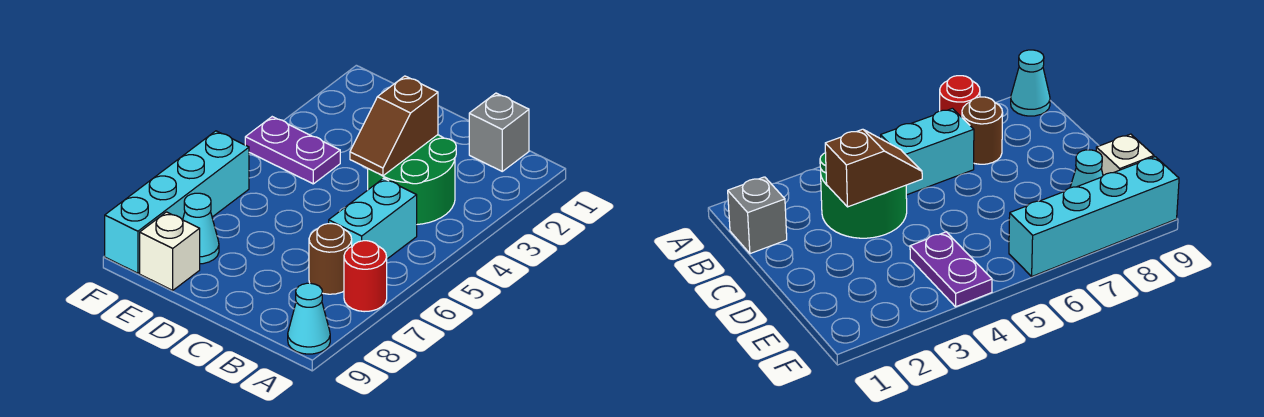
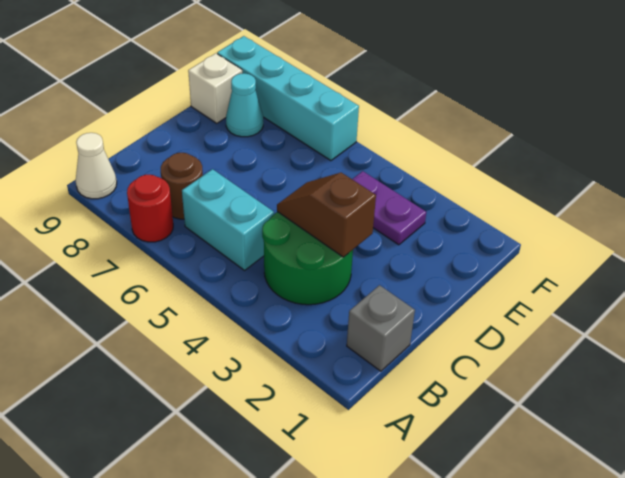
cyan 1x1 cone [288,283,330,354] -> white 1x1 cone [76,133,117,199]
purple 1x2 plate [245,117,340,184] -> purple 1x2 plate turned to [352,171,426,245]

